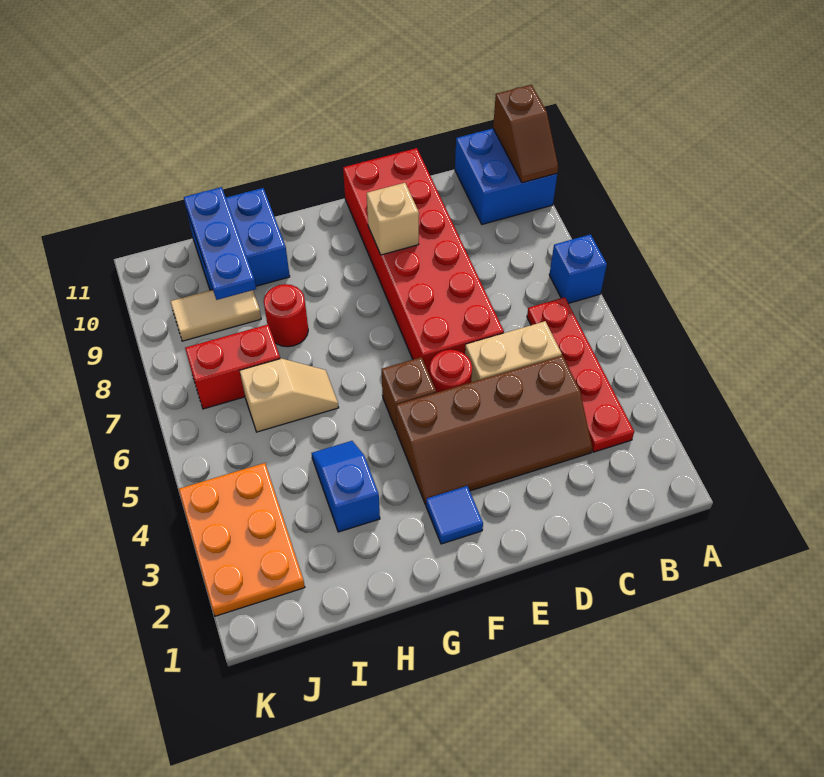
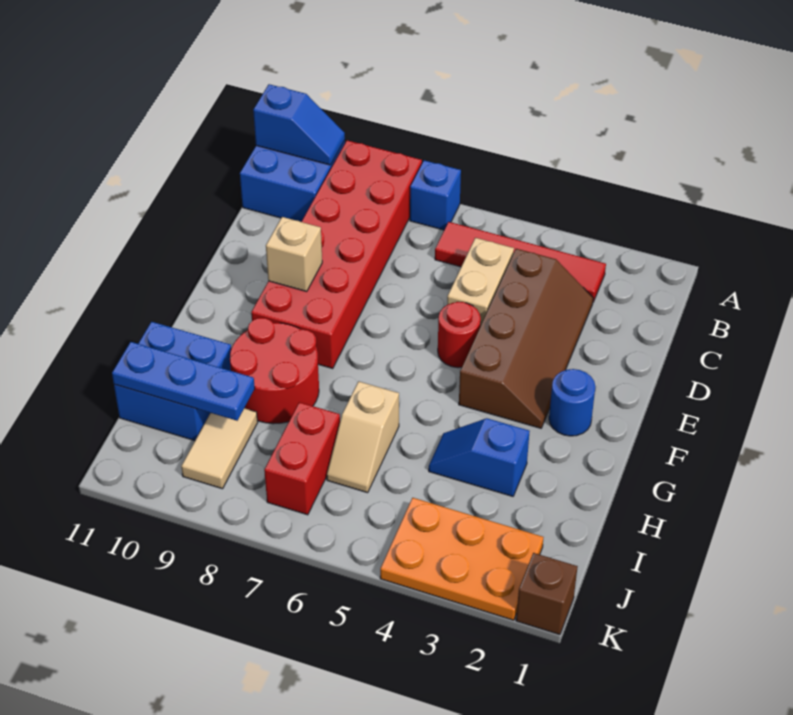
brown 1x2 slope [493,85,558,183] -> blue 1x2 slope [253,84,345,165]
red 1x4 plate [527,297,634,452] -> red 1x4 tile [435,222,606,302]
red 2x6 brick [343,148,504,375] -> red 2x6 brick turned to [251,140,422,368]
blue 1x1 tile [426,486,483,544] -> blue 1x1 round brick [549,369,596,436]
brown 1x1 brick [382,357,436,430] -> brown 1x1 brick moved to [516,553,578,635]
tan 1x2 slope [240,359,339,432] -> tan 1x2 slope turned to [327,381,399,493]
red 1x1 round brick [264,284,308,347] -> red 2x2 round brick [230,318,319,424]

